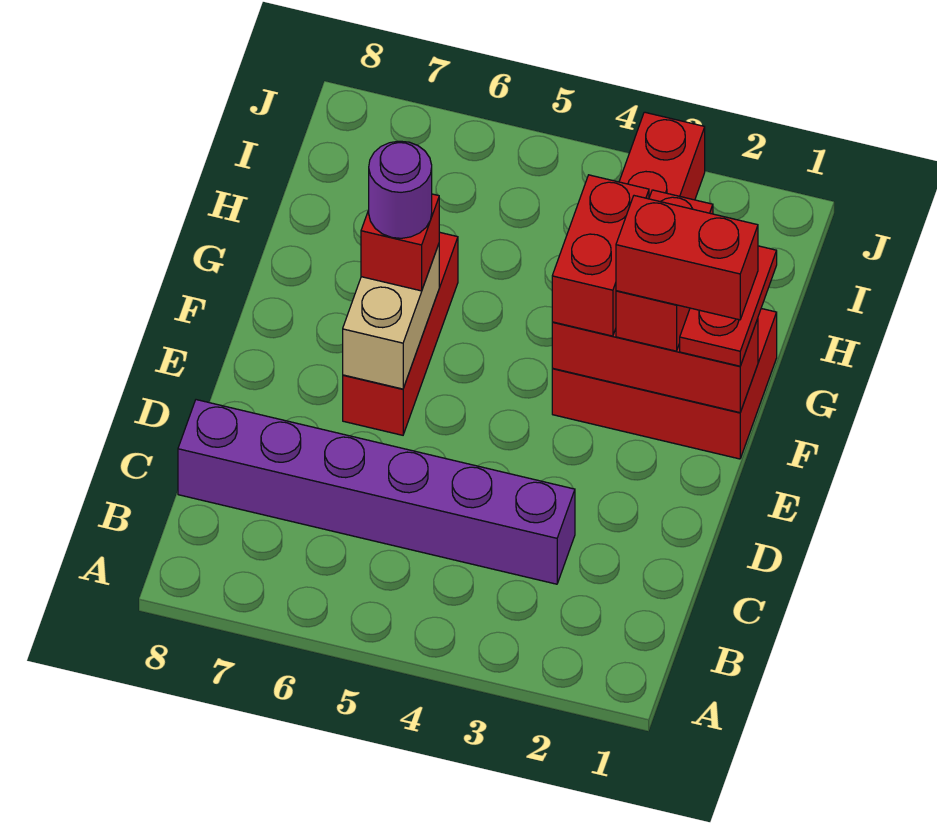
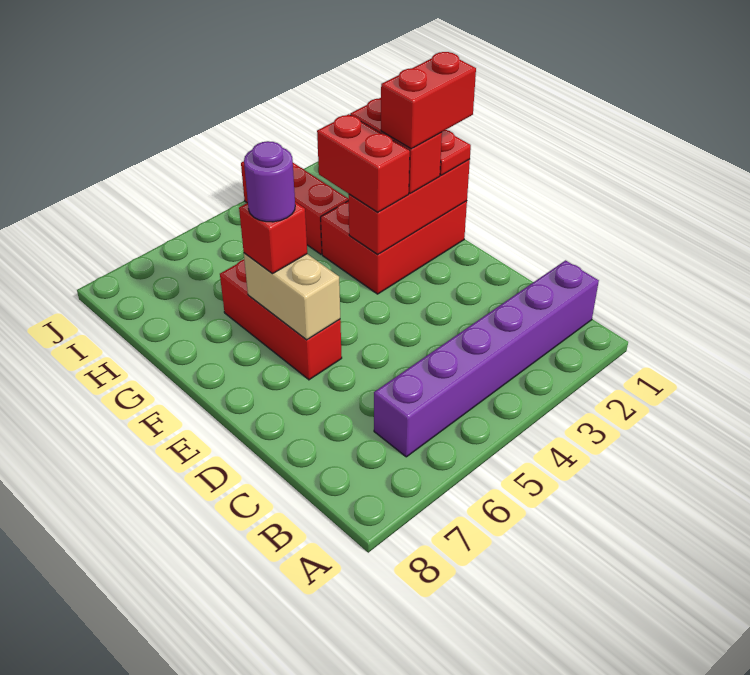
purple 1x6 brick [178,400,575,584] -> purple 1x6 brick moved to [374,260,599,457]

